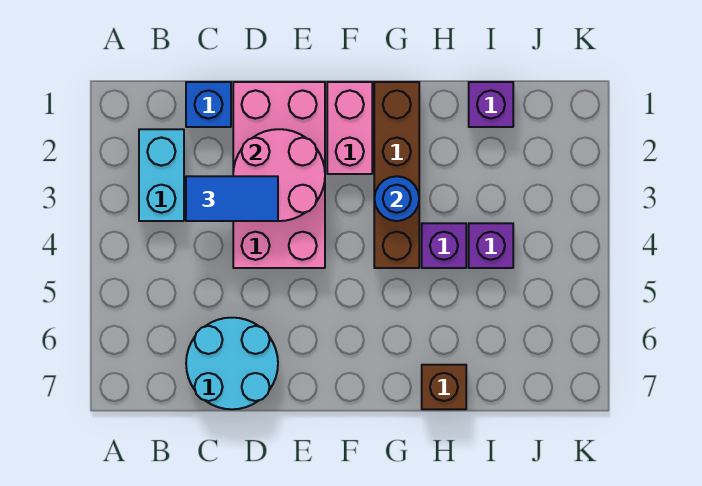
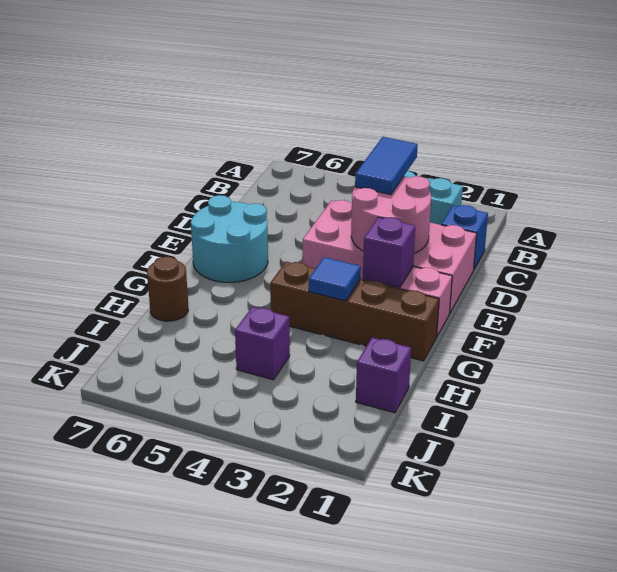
cyan 2x2 round brick [186,318,278,409] -> cyan 2x2 round brick moved to [191,195,268,282]
blue 1x1 round brick [374,176,419,221] -> blue 1x1 tile [309,257,361,301]
purple 1x1 brick [422,223,466,268] -> purple 1x1 brick moved to [363,217,415,287]
brown 1x1 brick [422,365,466,409] -> brown 1x1 round brick [147,257,188,321]

